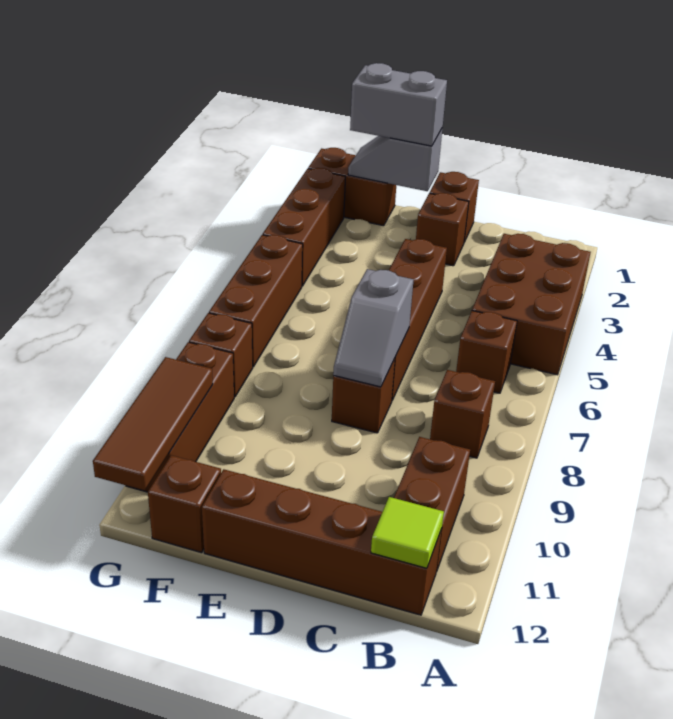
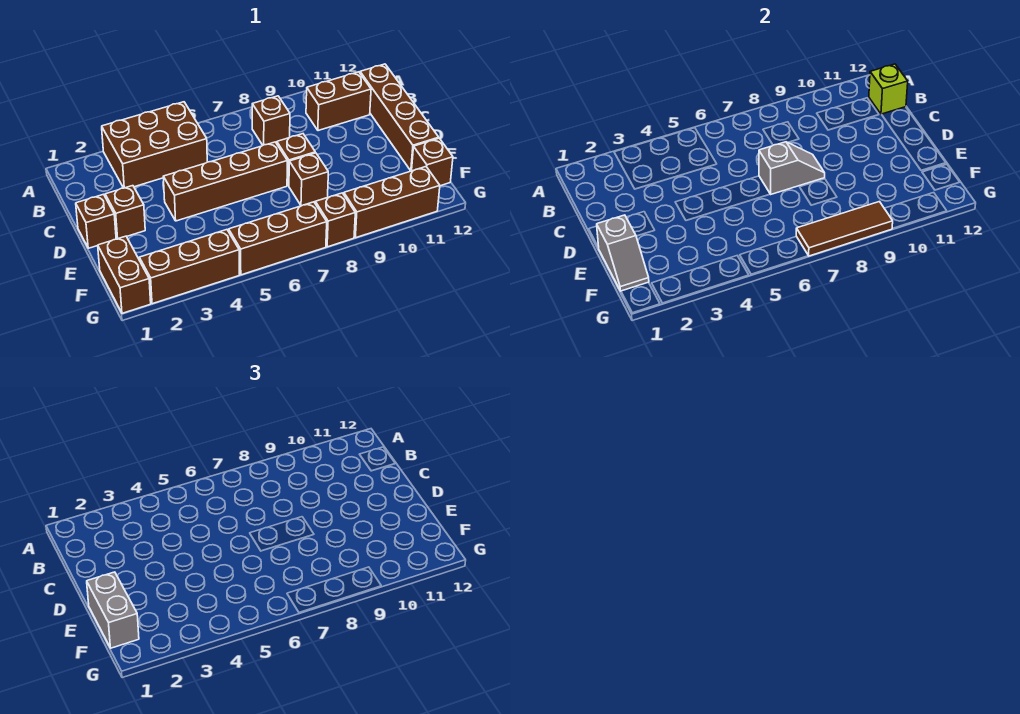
brown 1x1 brick [456,311,517,393] -> brown 1x1 brick moved to [289,153,328,206]
lime 1x1 tile [371,497,444,568] -> lime 1x1 brick [869,64,908,114]
brown 1x3 tile [93,357,213,490] -> brown 1x3 tile moved to [796,202,893,256]

